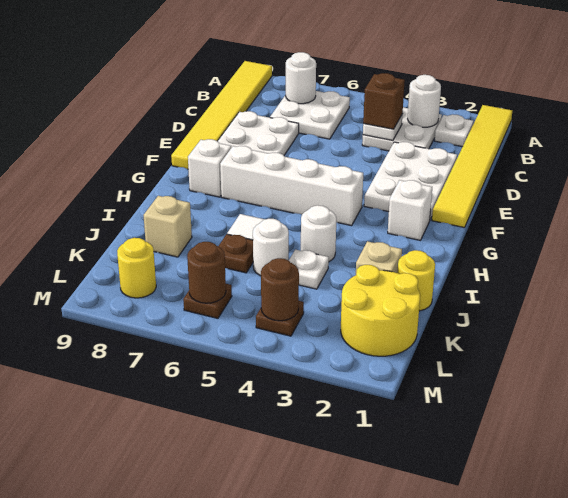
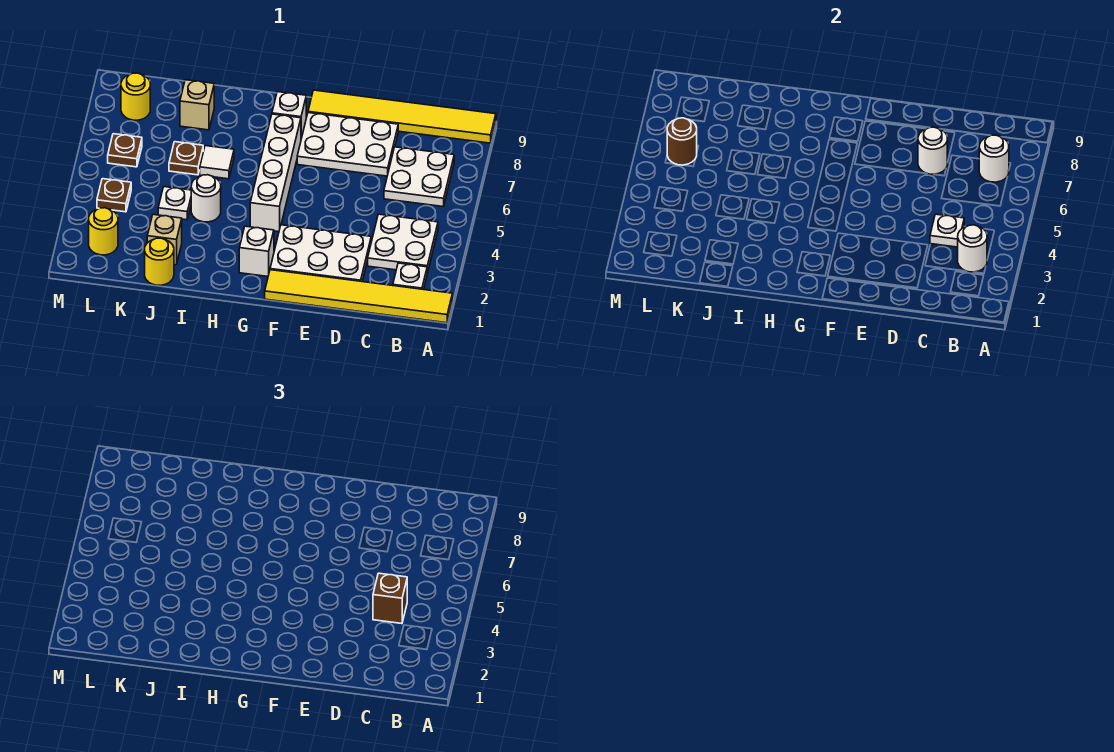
white 1x1 round brick [253,219,289,276] -> white 1x1 round brick moved to [918,127,947,174]
yellow 2x2 round brick [341,265,420,356] -> yellow 1x1 round brick [89,208,118,255]
brown 1x1 round brick [261,258,299,321] -> none

